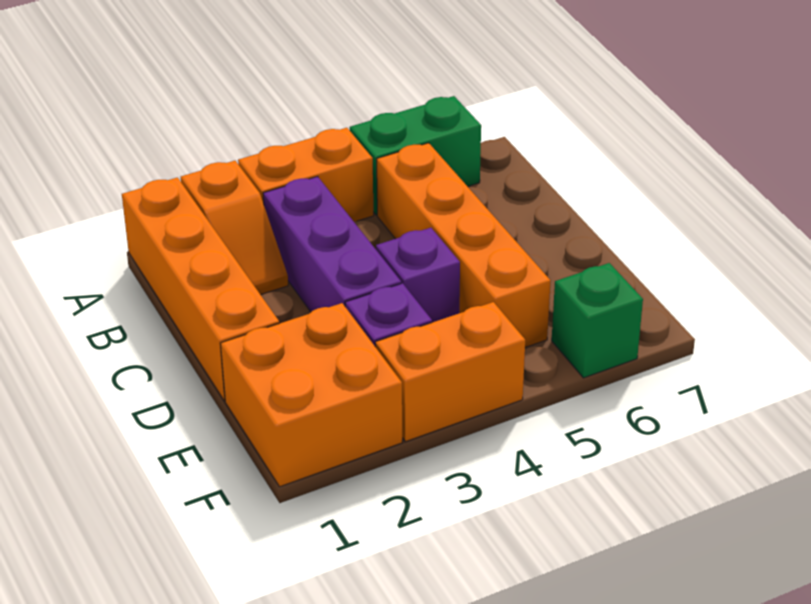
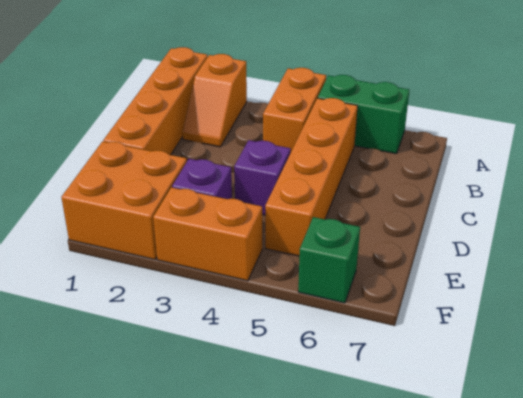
orange 1x2 brick [238,128,374,222] -> orange 1x2 brick turned to [263,68,326,153]
purple 1x3 brick [263,177,401,312] -> none

